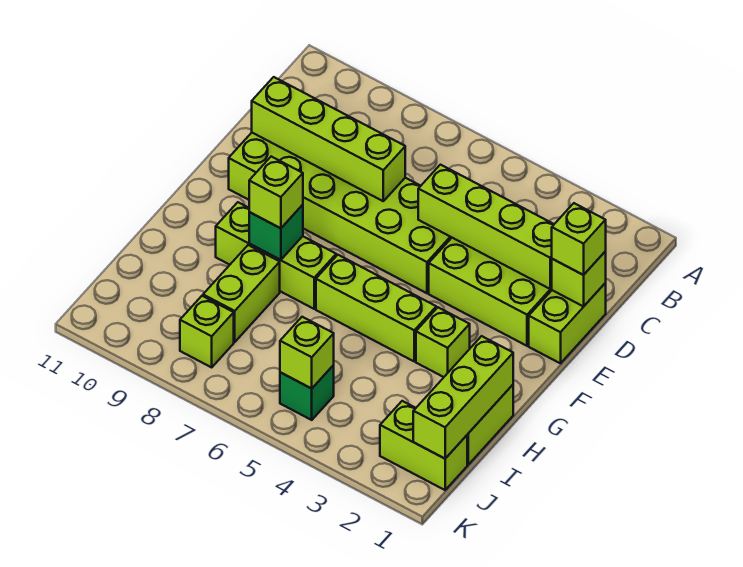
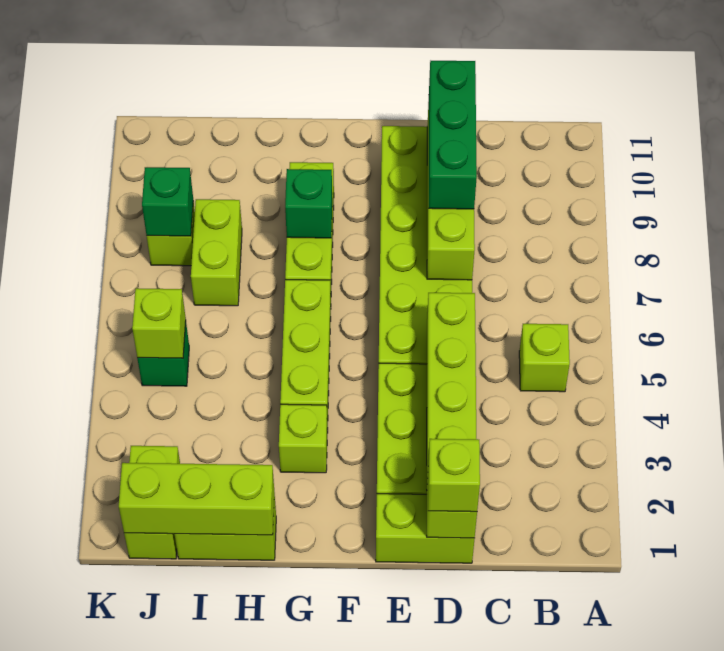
none -> green 1x3 brick [429,61,477,209]
lime 1x1 brick [249,156,303,228] -> lime 1x1 brick moved to [519,324,570,392]
lime 1x2 brick [203,245,280,342] -> lime 1x2 brick turned to [191,199,242,306]
none -> green 1x1 brick [142,167,193,236]

